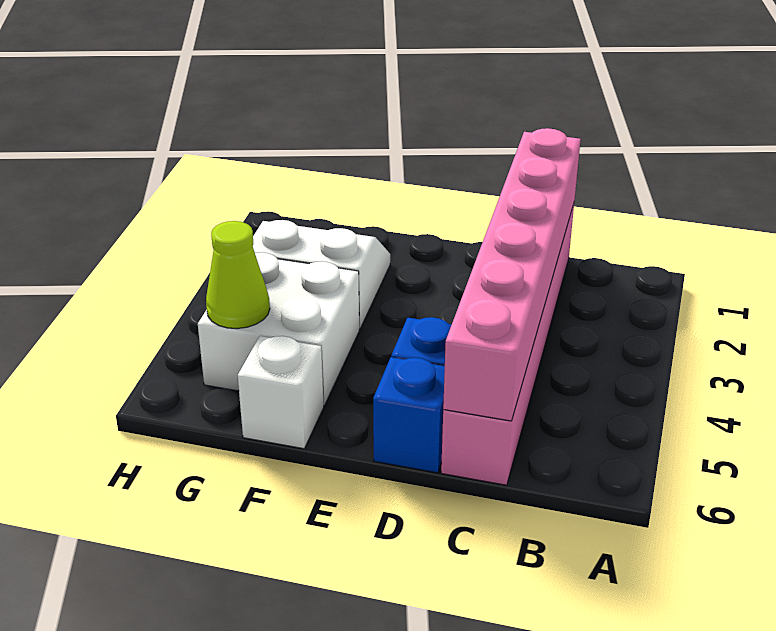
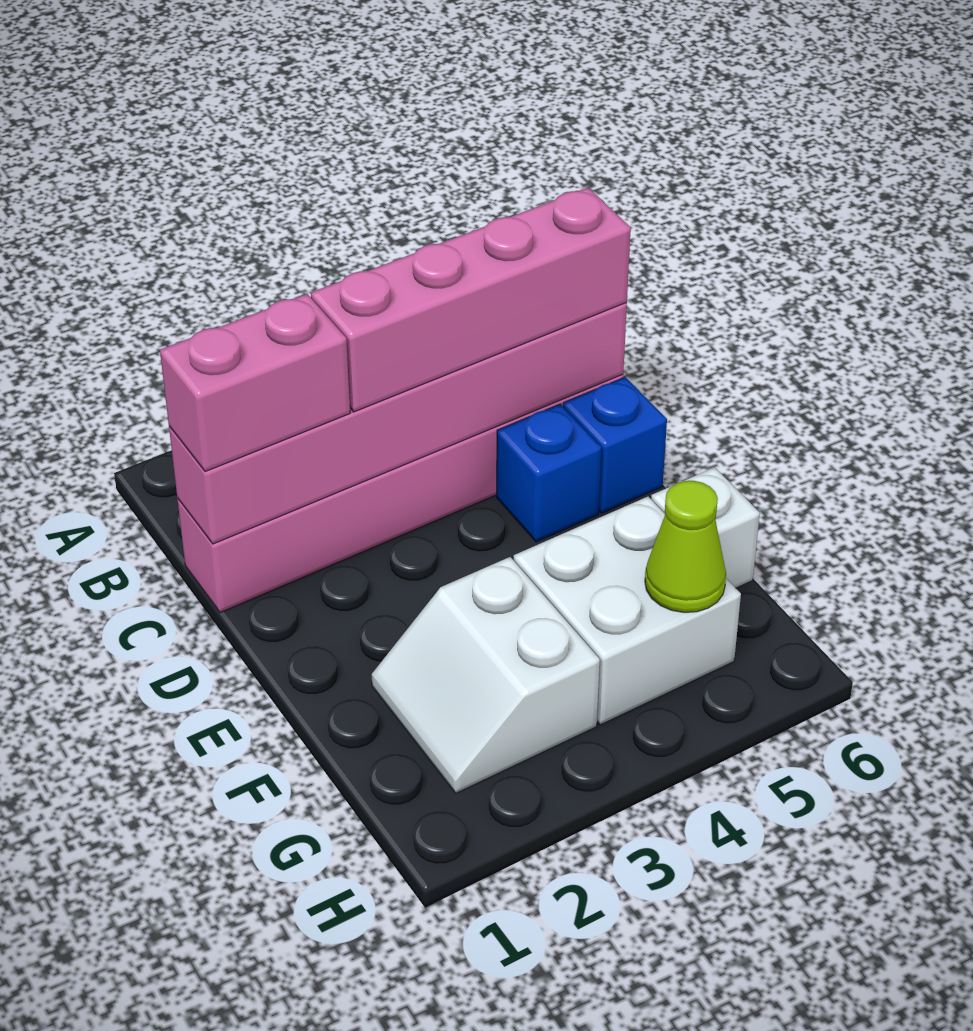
none -> pink 1x2 brick [160,294,350,472]
none -> pink 1x4 brick [311,188,631,412]

